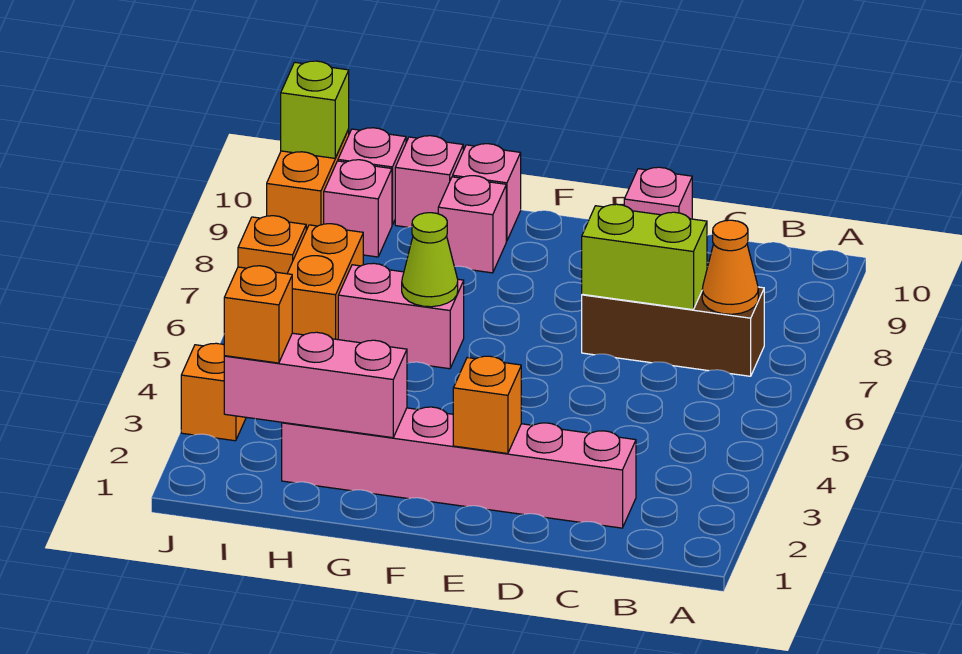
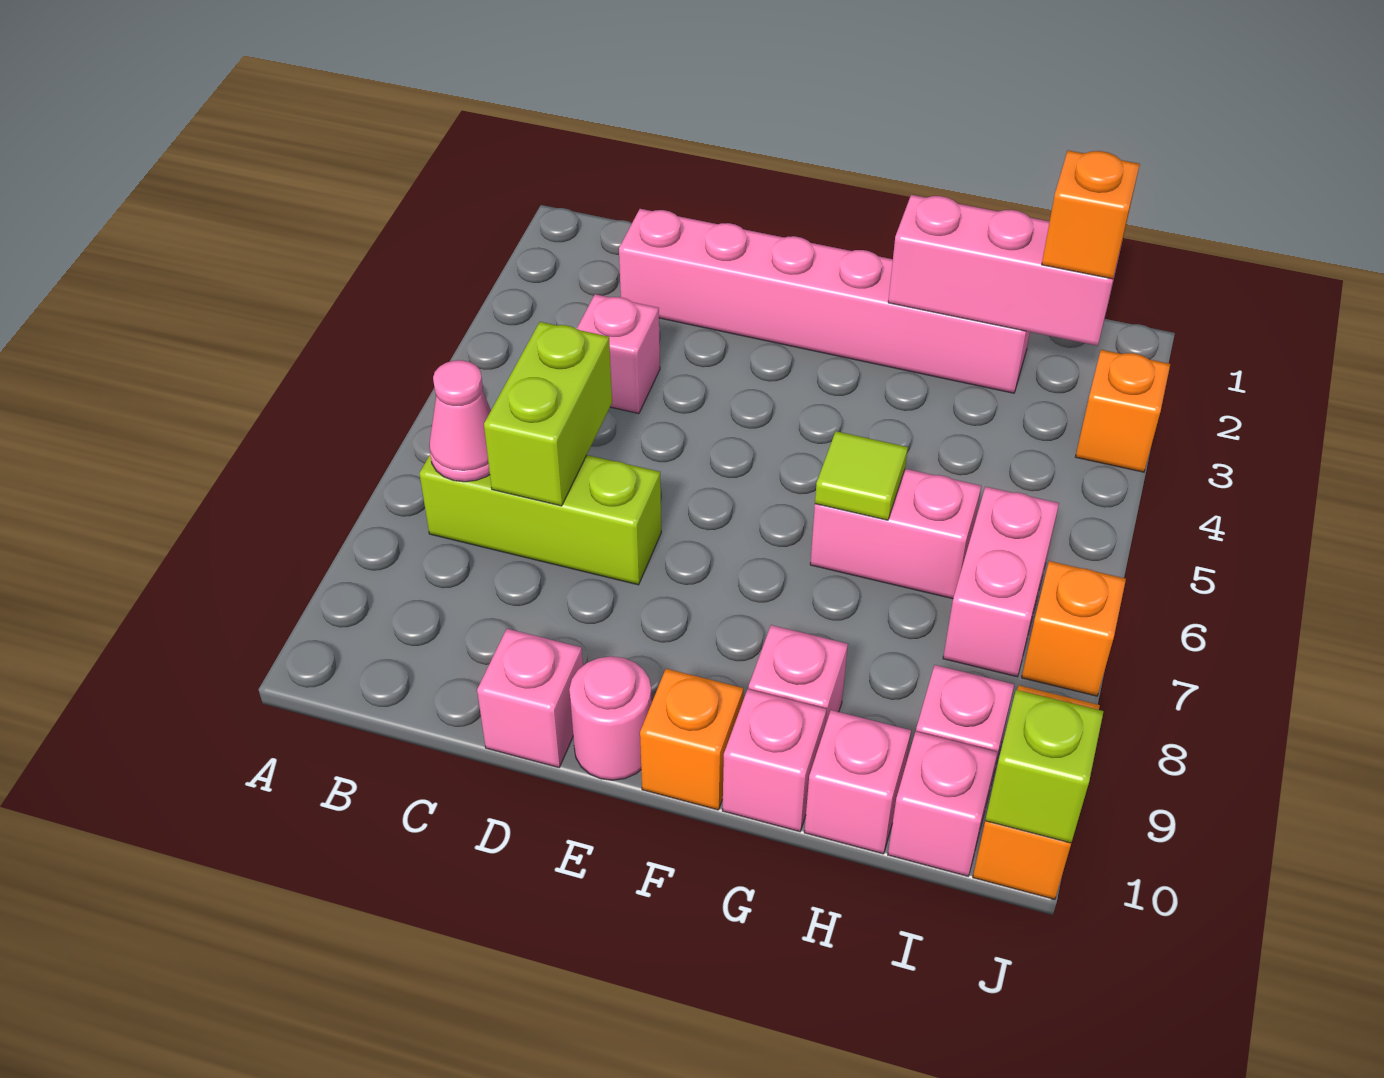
brown 1x3 brick [582,287,764,376] -> lime 1x3 brick [419,455,661,585]
orange 1x1 cone [702,220,758,314] -> pink 1x1 cone [429,360,491,482]
none -> pink 1x1 brick [577,294,660,414]
lime 1x2 brick [582,204,707,310] -> lime 1x2 brick turned to [484,322,612,506]
orange 1x1 brick [453,356,521,454] -> orange 1x1 brick moved to [640,669,743,810]
none -> pink 1x1 round brick [569,656,652,780]
lime 1x1 cone [402,213,458,307] -> lime 1x1 tile [815,431,908,520]
orange 1x2 brick [287,224,363,340] -> pink 1x2 brick [943,487,1059,677]

